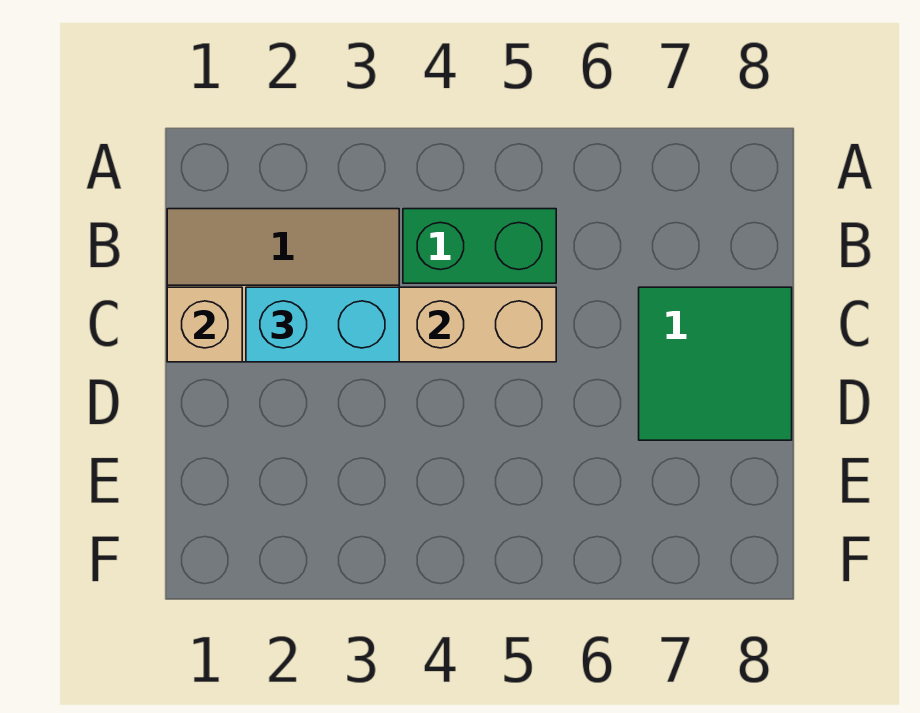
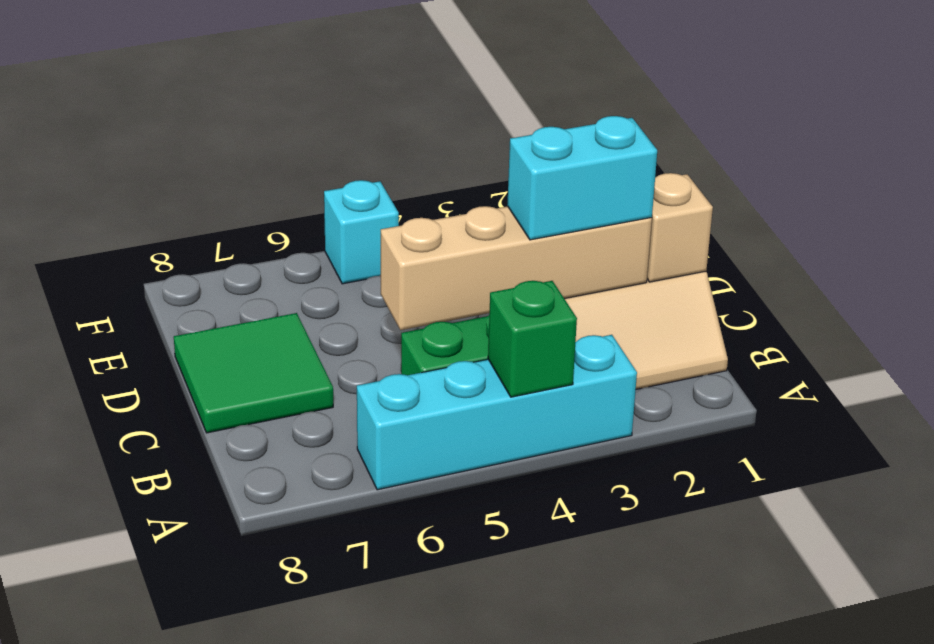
none -> cyan 1x4 brick [357,335,637,490]
none -> green 1x1 brick [488,281,577,397]
none -> cyan 1x1 brick [324,180,399,284]

